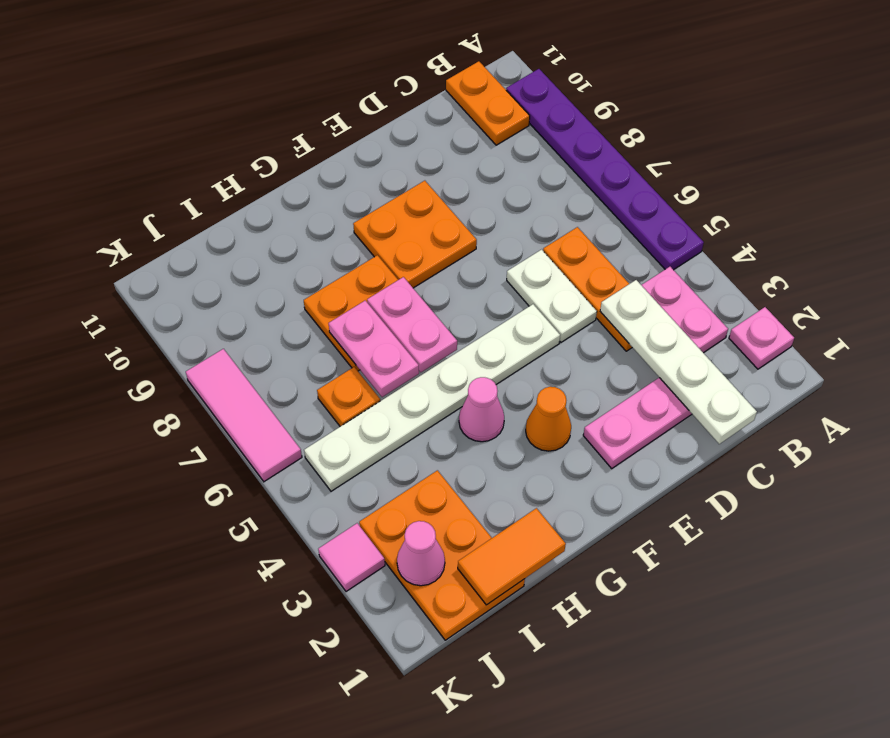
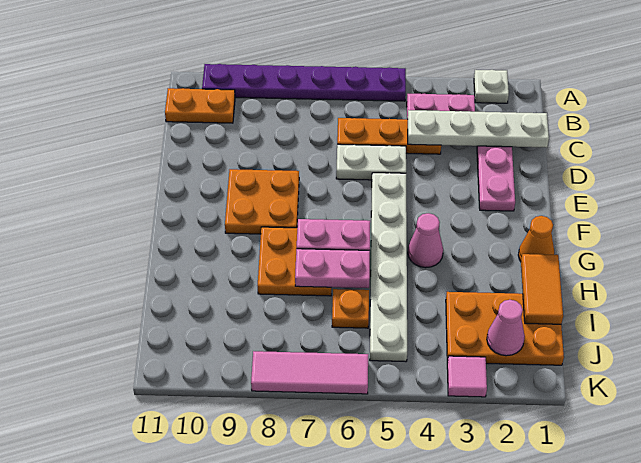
pink 1x1 plate [729,307,794,369] -> white 1x1 plate [474,70,509,103]
orange 1x1 cone [526,387,571,451] -> orange 1x1 cone moved to [518,216,554,261]

